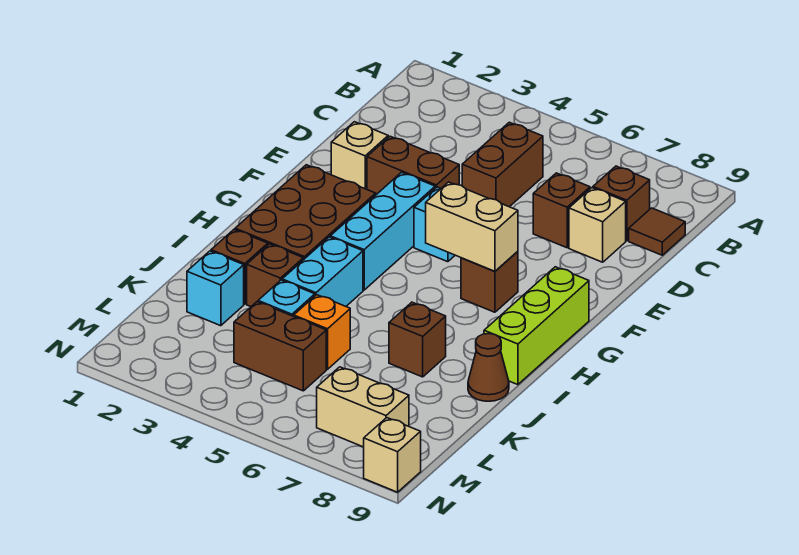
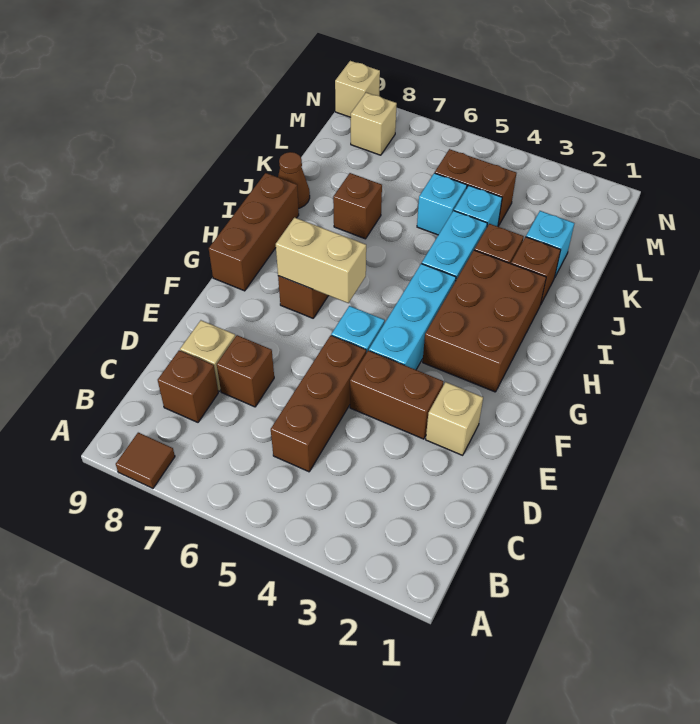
brown 1x2 brick [462,122,543,207] -> brown 1x3 brick [271,335,366,472]
brown 1x1 tile [629,208,685,255] -> brown 1x1 tile moved to [116,433,175,488]
lime 1x3 brick [484,267,589,385] -> brown 1x3 brick [209,173,299,291]
orange 1x1 brick [294,295,350,369] -> cyan 1x1 brick [417,173,467,235]
tan 1x2 brick [317,367,409,447] -> tan 1x1 brick [351,93,397,155]

